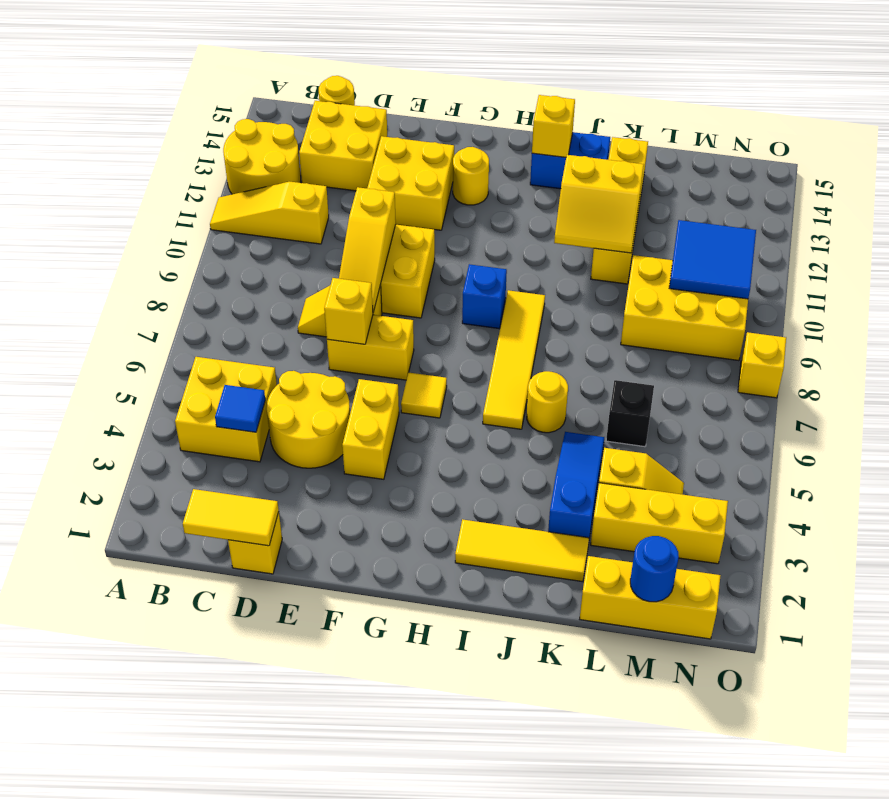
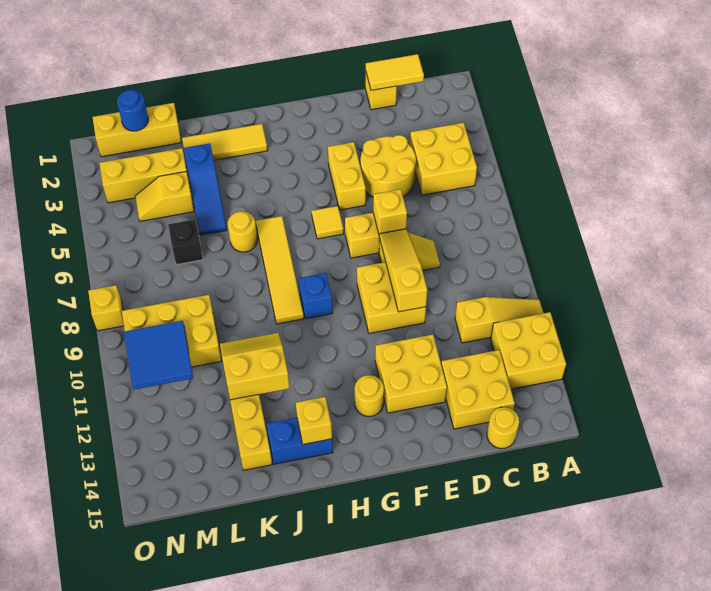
yellow 2x2 round brick [223,119,301,194] -> yellow 2x2 brick [491,312,566,389]
blue 1x1 tile [215,385,265,432] -> none

